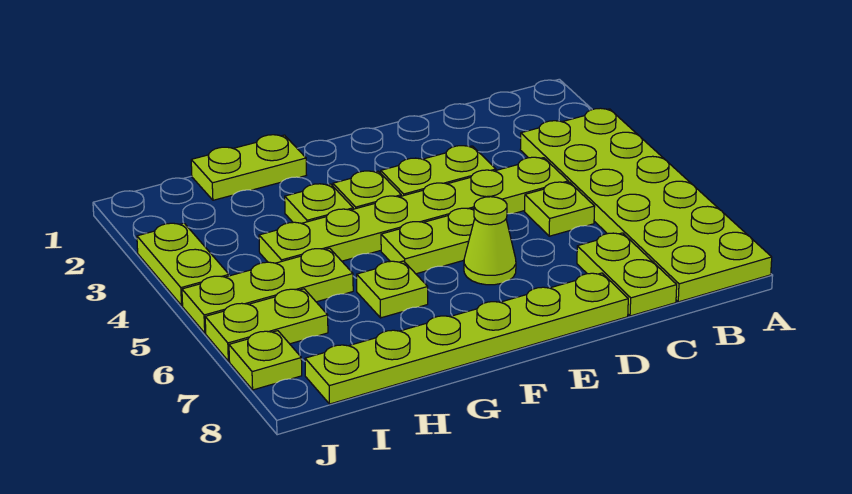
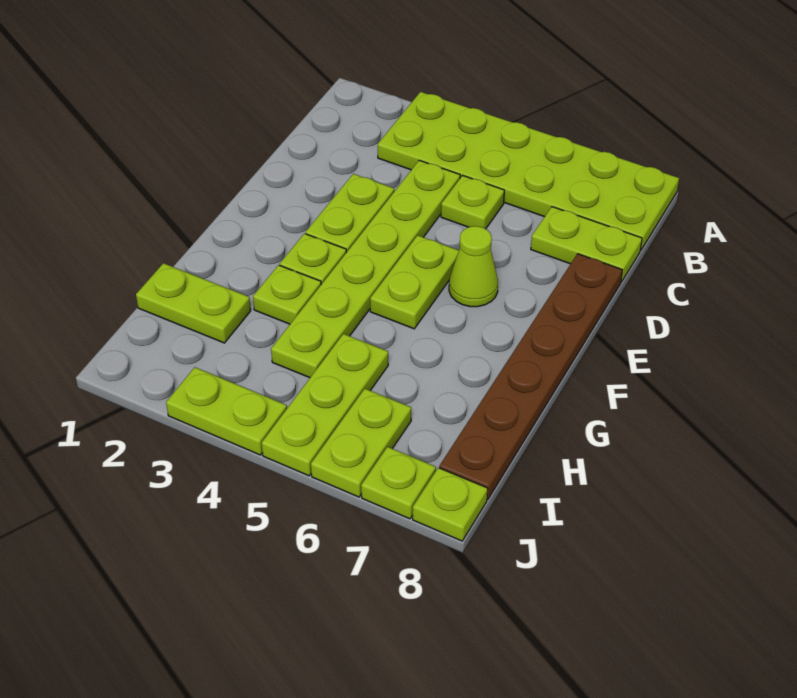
lime 1x6 plate [305,273,628,404] -> brown 1x6 plate [439,254,622,500]
lime 1x2 plate [191,135,306,200] -> lime 1x2 plate turned to [136,263,251,343]
lime 1x1 plate [357,261,428,318] -> lime 1x1 plate moved to [413,468,488,541]

